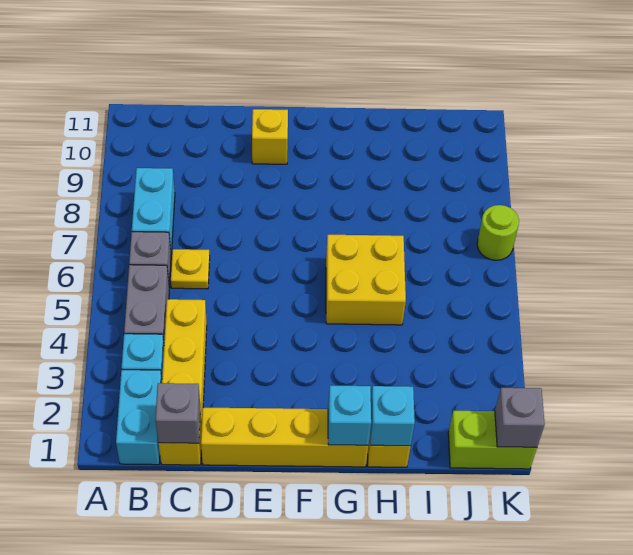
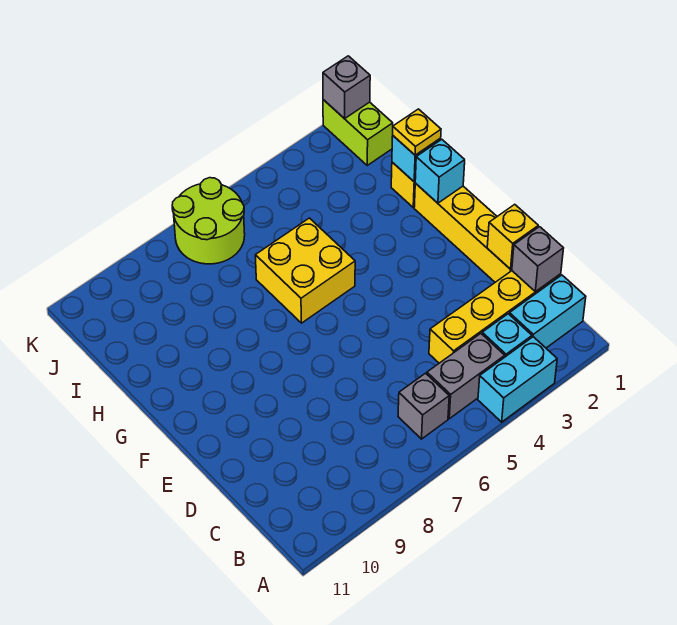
cyan 1x2 brick [132,168,175,254] -> cyan 1x2 brick moved to [478,337,557,422]
yellow 1x1 plate [171,249,210,289] -> yellow 1x1 plate moved to [393,109,441,155]
yellow 1x1 brick [252,109,288,164] -> yellow 1x1 brick moved to [487,204,538,269]
lime 1x1 round brick [477,205,519,260] -> lime 2x2 round brick [172,178,245,264]

